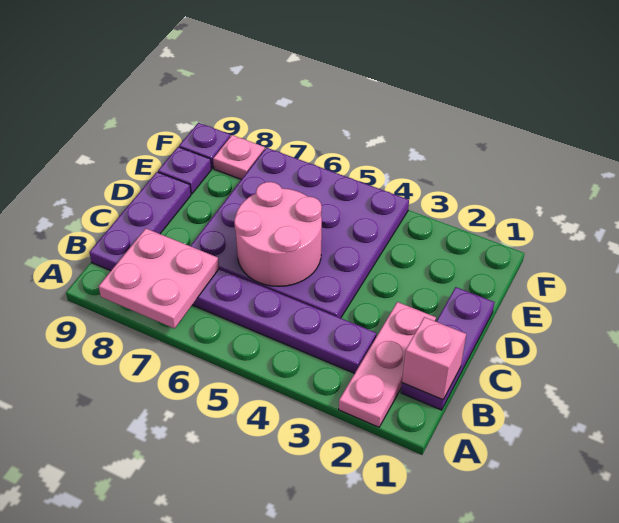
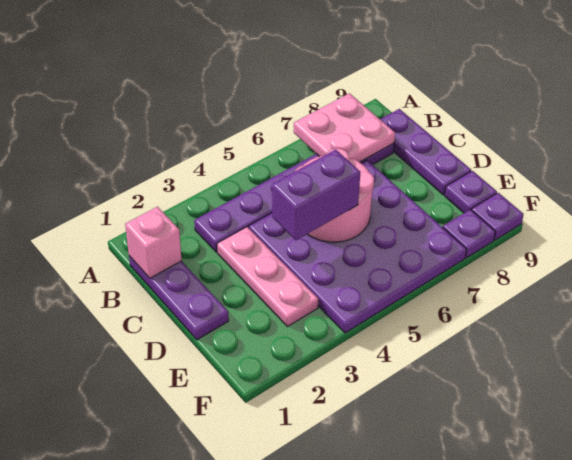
pink 1x3 plate [339,302,436,427] -> pink 1x3 plate moved to [217,227,318,327]
none -> purple 1x2 brick [272,150,360,240]
pink 1x1 plate [213,135,265,180] -> purple 1x1 plate [443,209,495,258]

